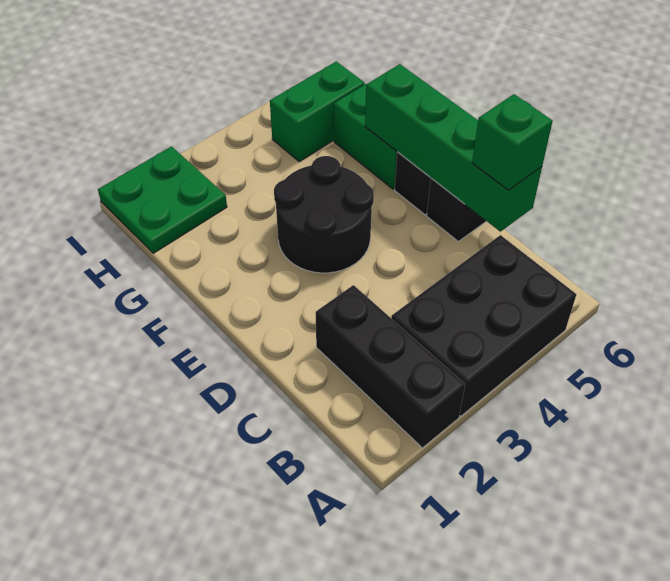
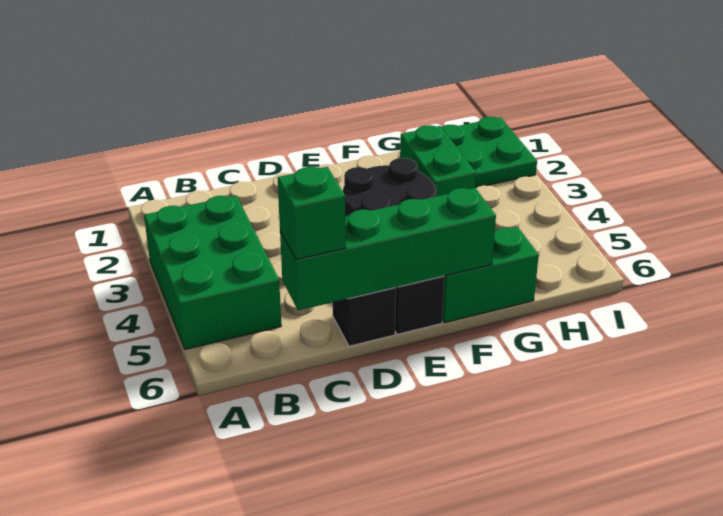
black 1x3 brick [316,285,465,448] -> none
black 2x3 brick [391,235,576,416] -> green 2x3 brick [144,195,281,349]
green 1x2 brick [270,61,365,162] -> green 1x2 brick moved to [400,125,476,196]

